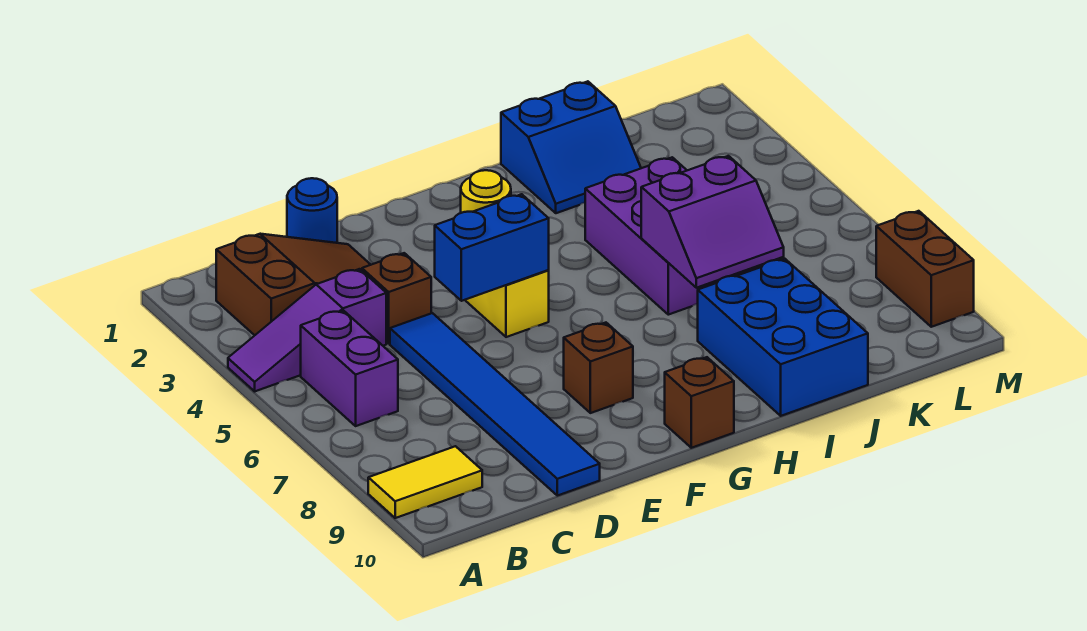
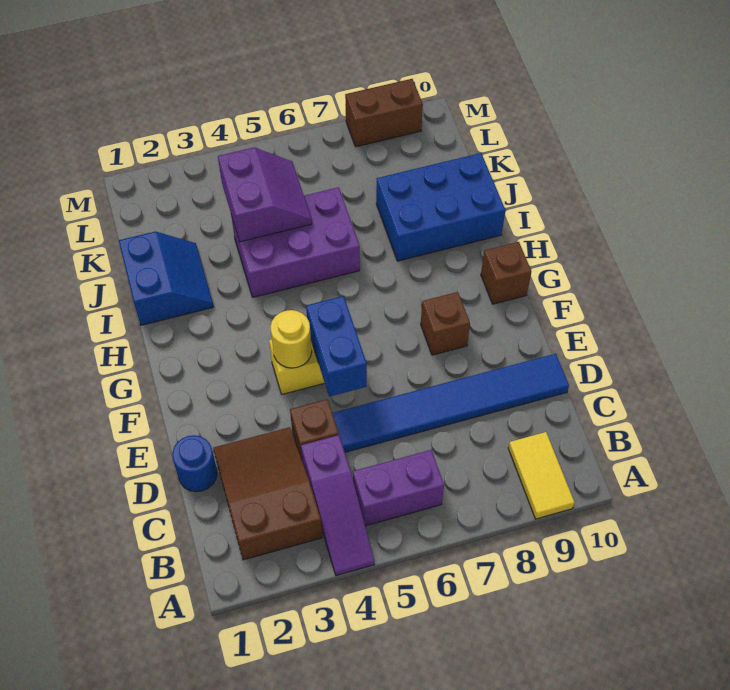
purple 2x2 slope [641,156,784,288] -> purple 2x2 slope moved to [218,148,312,242]

